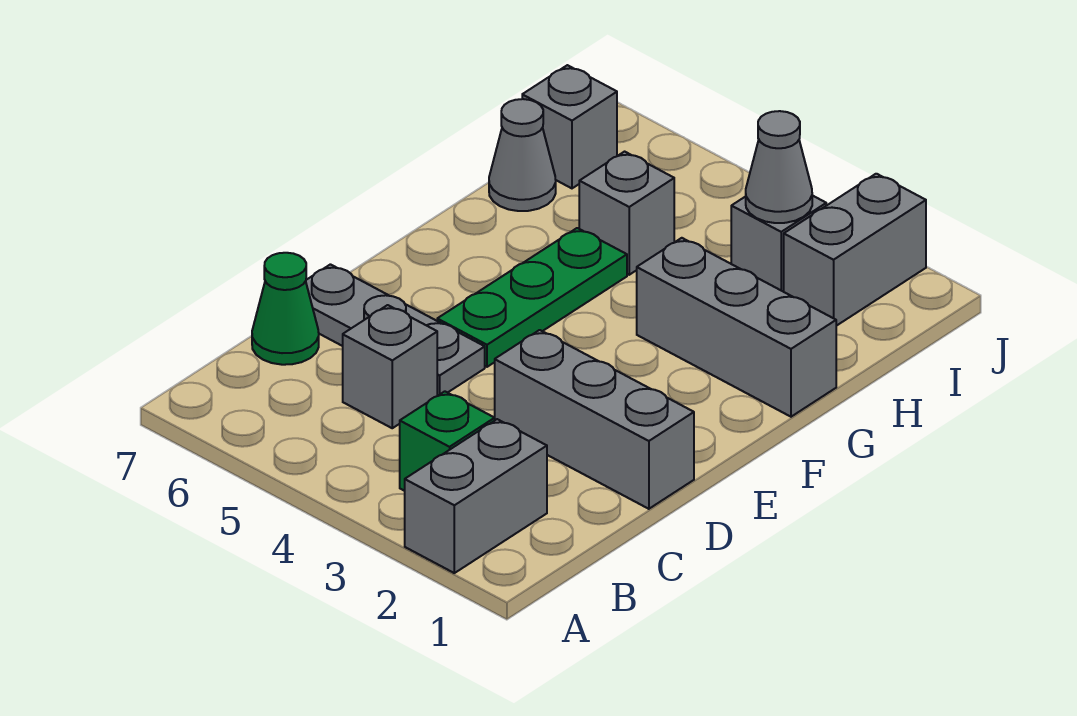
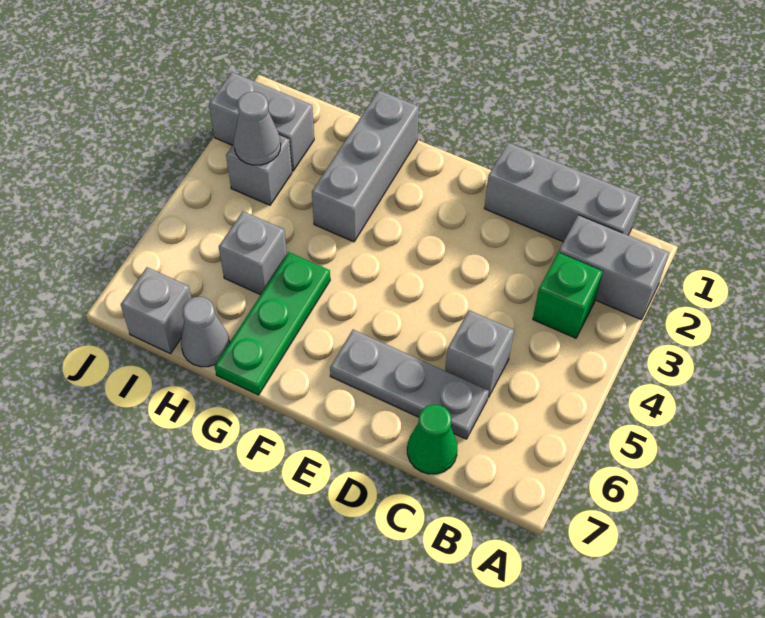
grey 1x3 brick [495,330,694,509] -> grey 1x3 brick turned to [484,143,641,242]
grey 1x3 plate [306,264,485,396] -> grey 1x3 plate turned to [330,330,489,439]
green 1x3 plate [437,228,627,367] -> green 1x3 plate turned to [215,252,330,395]

